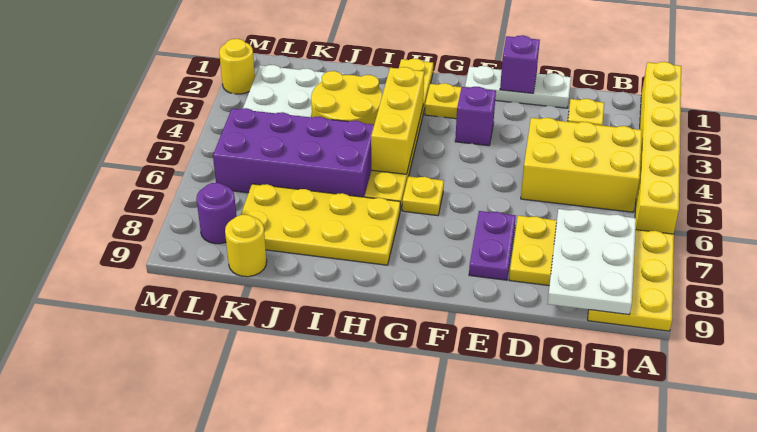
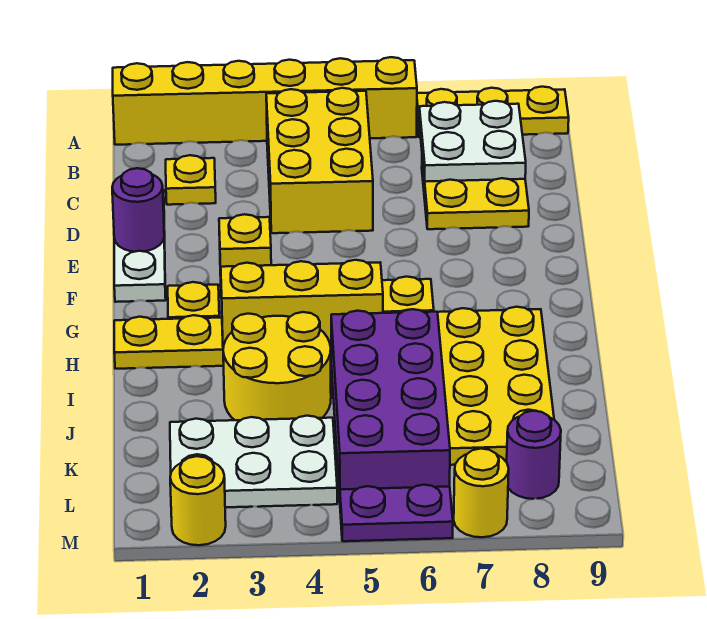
yellow 2x3 plate [588,230,674,331] -> yellow 1x3 plate [417,87,569,137]
white 2x3 plate [547,209,636,314] -> white 2x2 plate [419,101,526,182]
purple 1x1 brick [500,35,540,93] -> purple 1x1 round brick [112,168,164,252]
purple 1x2 plate [469,211,516,280] -> purple 1x2 plate moved to [340,485,453,541]
purple 1x1 brick [455,87,496,146] -> yellow 1x1 brick [219,214,271,276]
yellow 1x1 round brick [225,215,267,277] -> yellow 1x1 round brick moved to [454,449,509,537]

